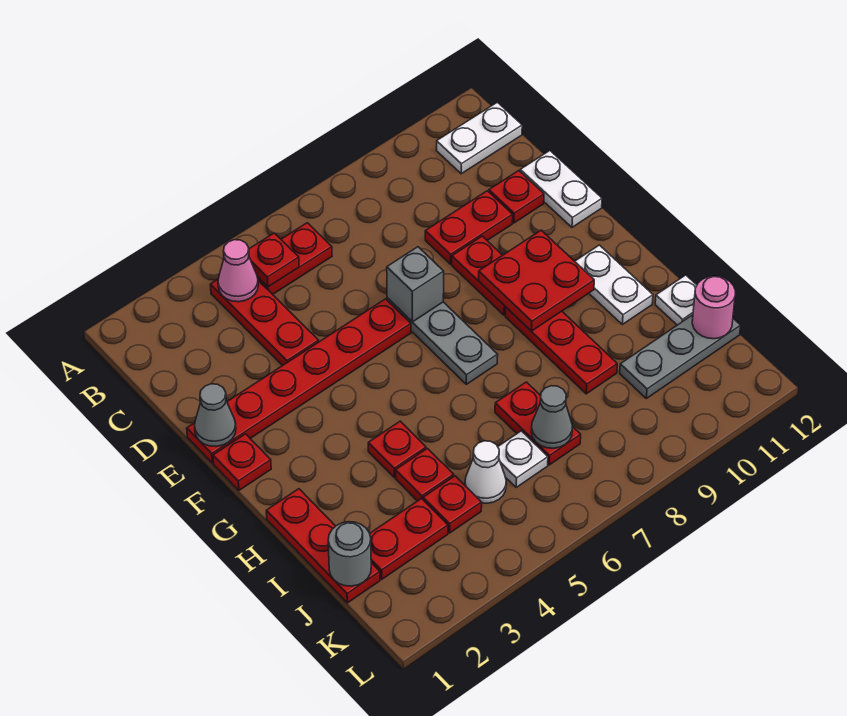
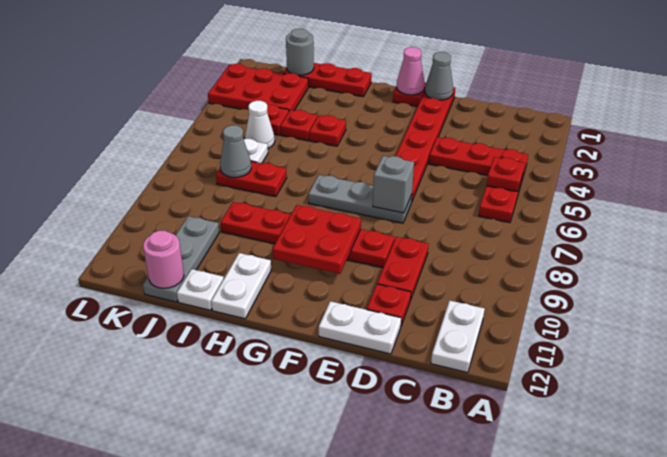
pink 1x1 cone [218,240,258,302] -> pink 1x1 cone moved to [396,47,425,95]
white 1x2 plate [575,245,653,324] -> white 1x2 plate turned to [211,253,271,319]
red 1x2 plate [370,498,448,579] -> red 2x3 plate [208,64,309,111]

